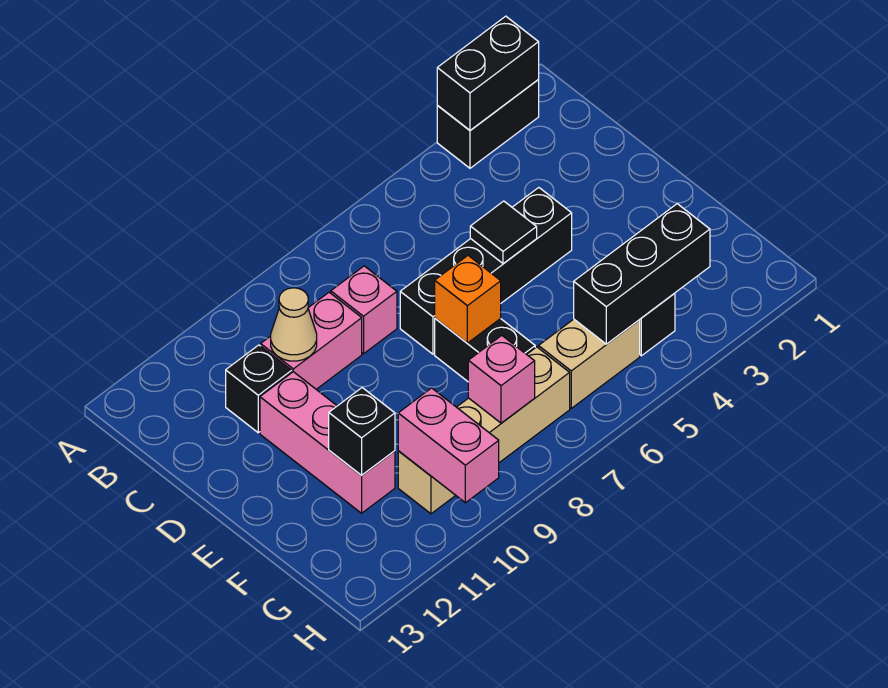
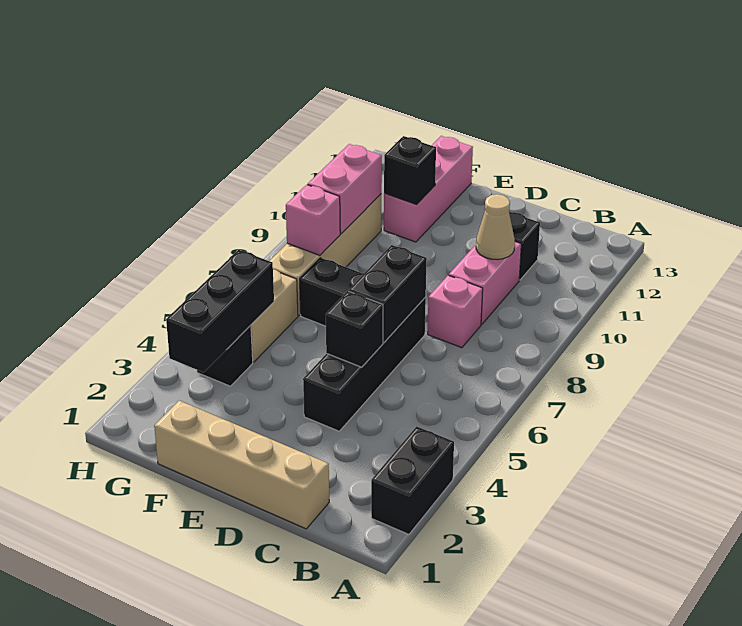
black 1x2 brick [437,16,539,130] -> black 1x2 brick moved to [349,245,427,343]
none -> tan 1x4 brick [154,401,329,529]
black 1x1 tile [470,201,537,264] -> black 1x1 brick [326,291,383,367]
pink 1x3 brick [260,372,395,513] -> pink 1x3 brick turned to [384,136,473,242]
orange 1x1 brick [435,256,501,343] -> none
pink 1x2 brick [398,388,499,503] -> pink 1x2 brick turned to [308,144,382,234]

